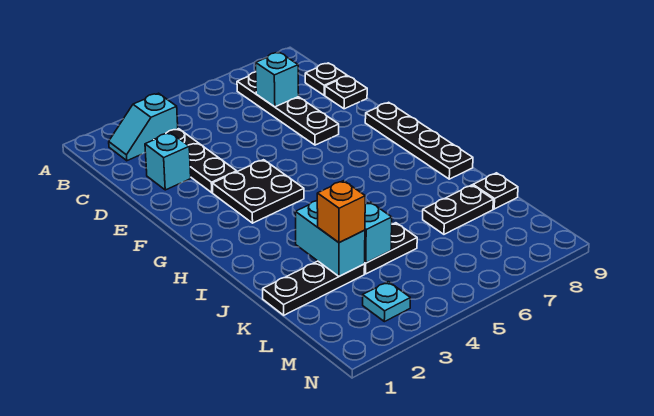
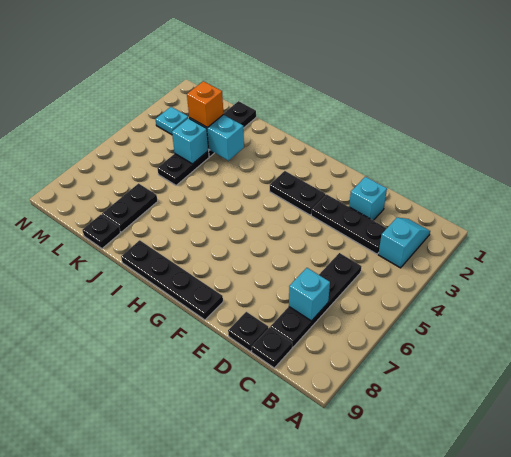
black 1x4 plate [237,72,339,145] -> black 1x4 plate turned to [270,253,362,347]
black 2x2 plate [212,160,304,223] -> black 1x2 plate [270,171,326,215]

